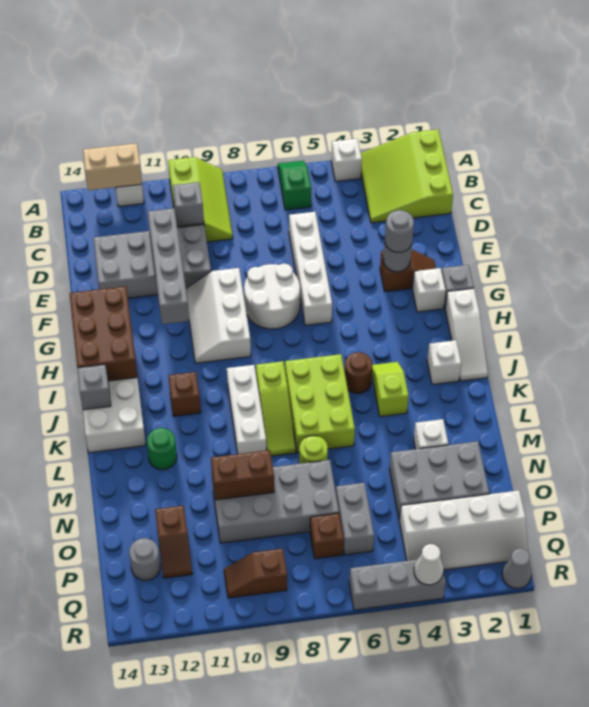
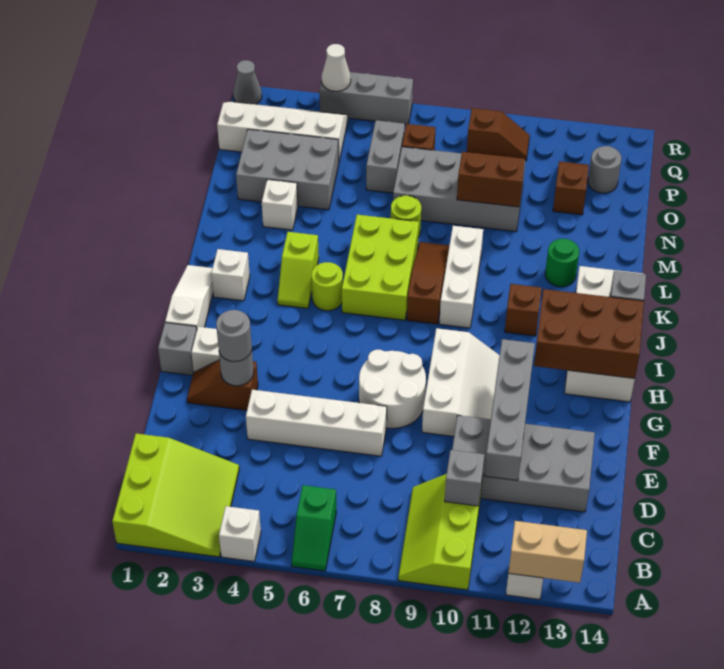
white 1x4 brick [289,212,332,325] -> white 1x4 brick turned to [246,390,387,456]
brown 2x3 brick [70,286,137,381] -> brown 2x3 brick turned to [534,289,644,378]
brown 1x1 round brick [344,352,372,394] -> lime 1x1 round brick [312,262,343,311]
lime 1x3 slope [256,361,296,456] -> brown 1x3 slope [407,242,449,324]

